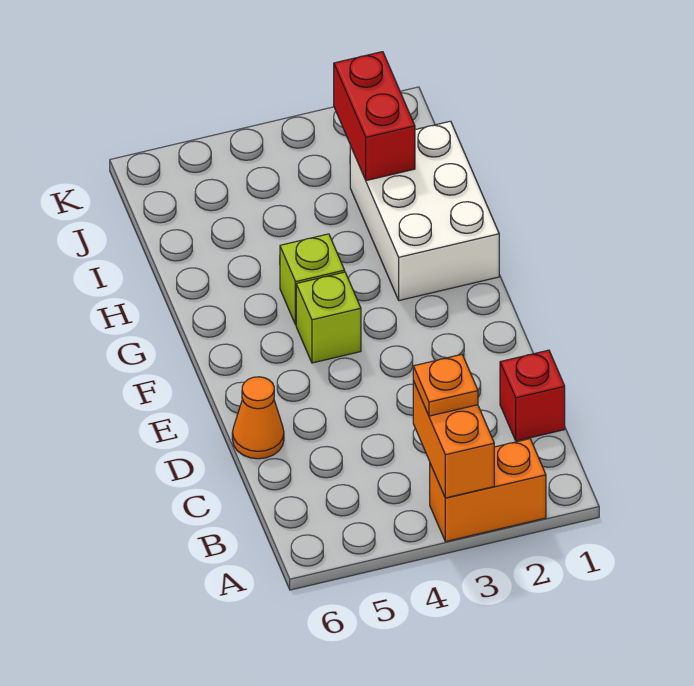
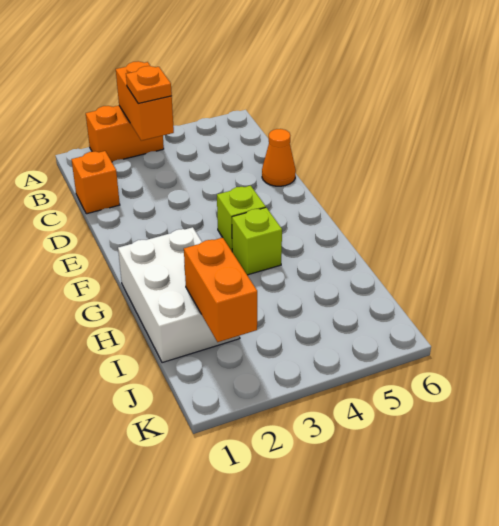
red 1x1 brick [500,350,565,441] -> orange 1x1 brick [71,151,120,214]
red 1x2 brick [334,52,415,181] -> orange 1x2 brick [184,238,257,342]

